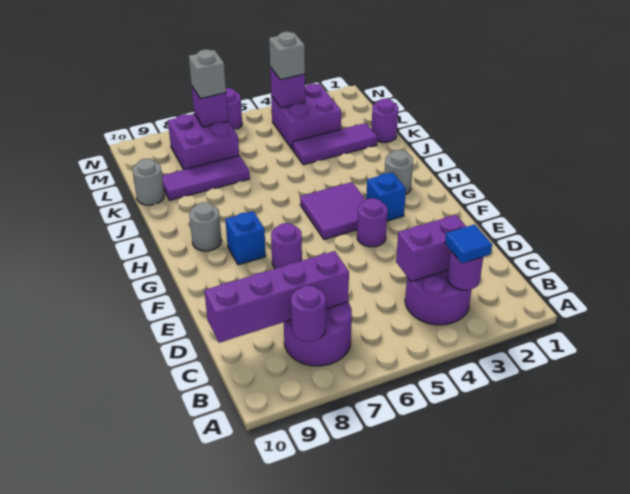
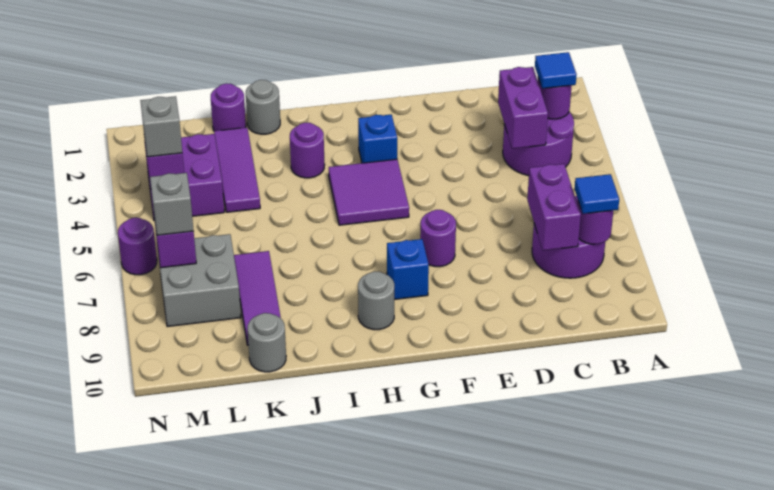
none -> blue 1x1 tile [575,174,619,214]
purple 1x4 brick [204,251,349,343] -> purple 1x2 brick [527,164,581,251]
purple 1x1 round brick [357,198,388,247] -> purple 1x1 round brick moved to [290,123,325,178]
grey 1x1 round brick [385,150,413,194] -> grey 1x1 round brick moved to [246,80,280,134]
purple 2x2 brick [168,114,239,170] -> grey 2x2 brick [158,234,241,327]

